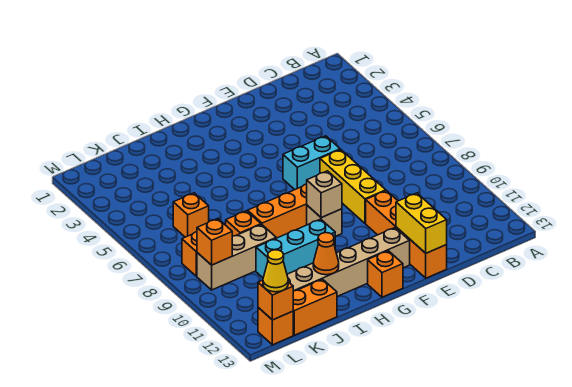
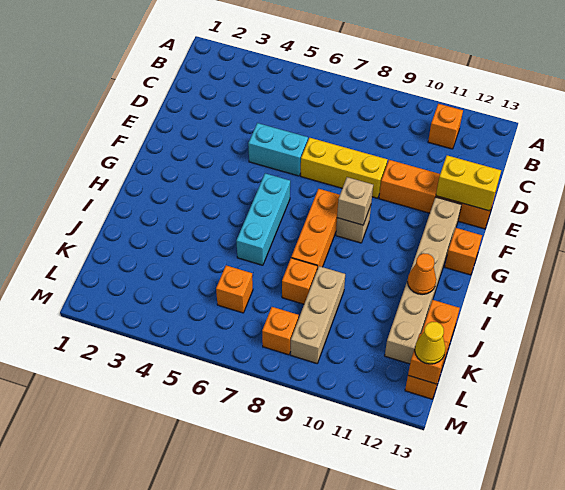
cyan 1x2 brick [283,136,340,189] -> cyan 1x2 brick turned to [248,123,308,176]
cyan 1x3 brick [256,219,335,278] -> cyan 1x3 brick moved to [236,173,290,265]
orange 1x1 brick [197,219,232,265] -> orange 1x1 brick moved to [428,104,463,149]

